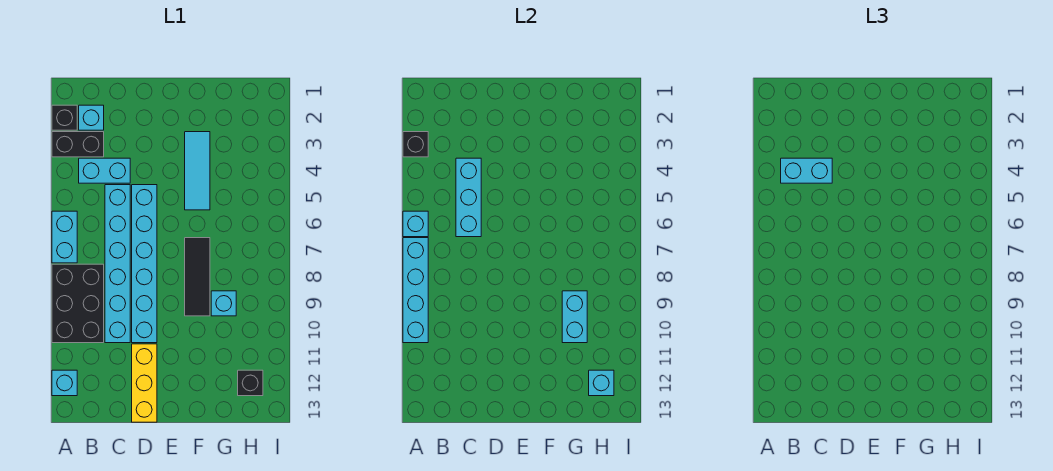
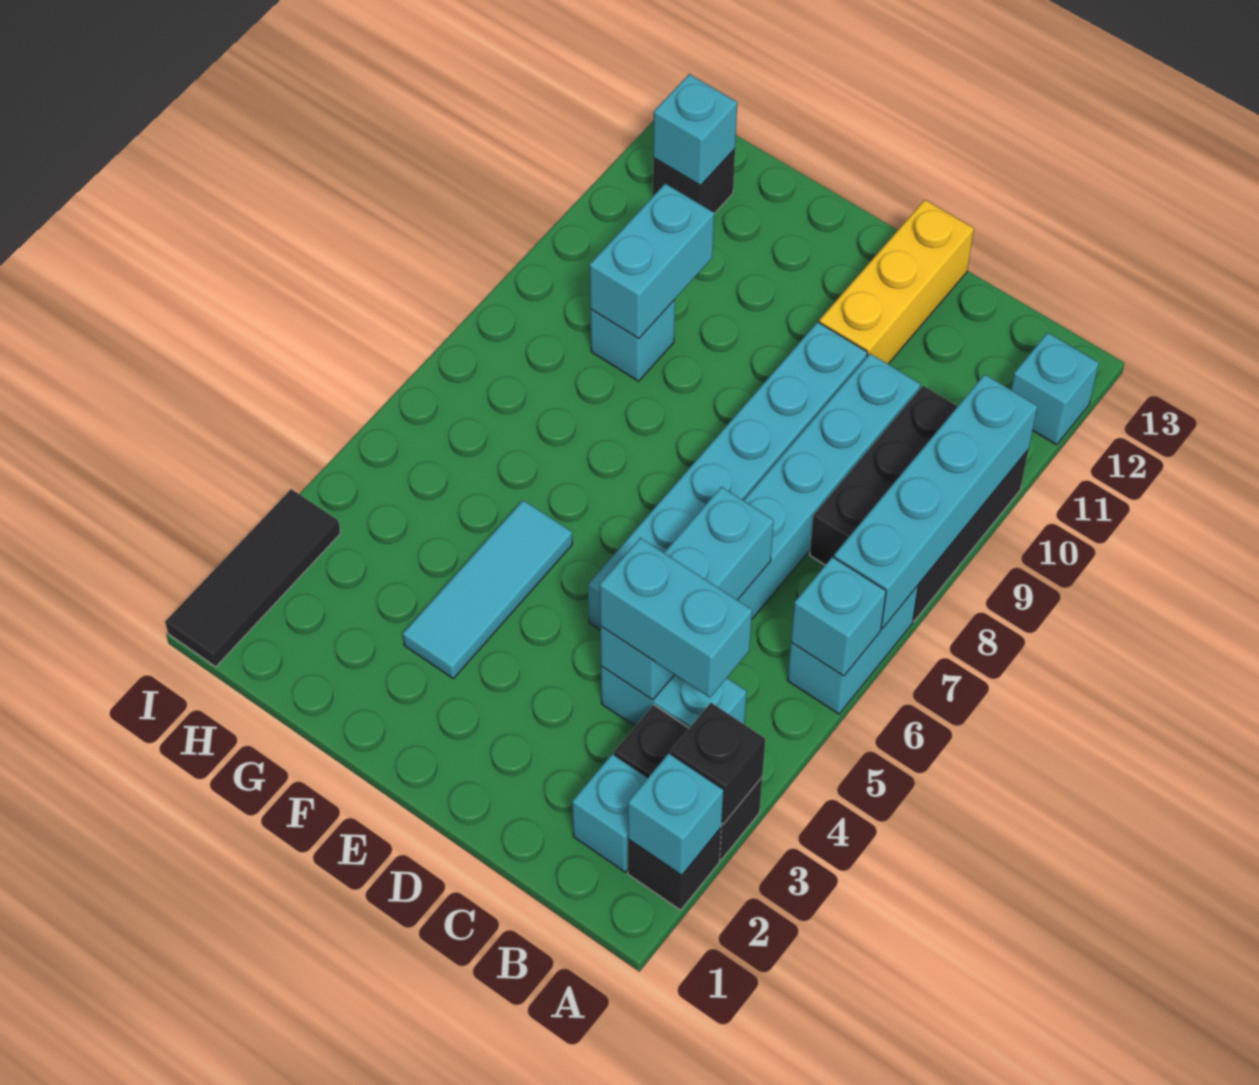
none -> cyan 1x1 brick [628,753,724,875]
black 1x3 tile [185,238,210,316] -> black 1x3 tile moved to [165,489,340,667]

